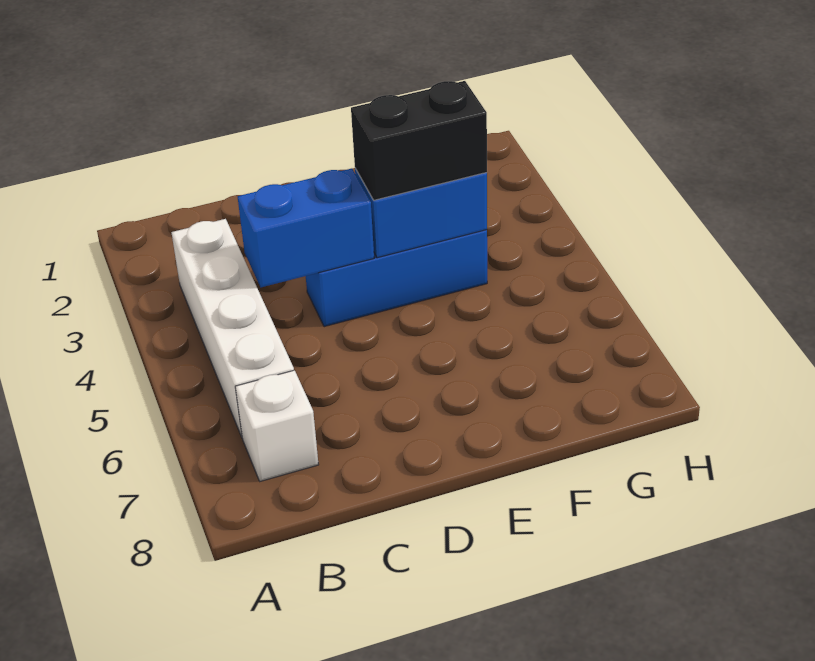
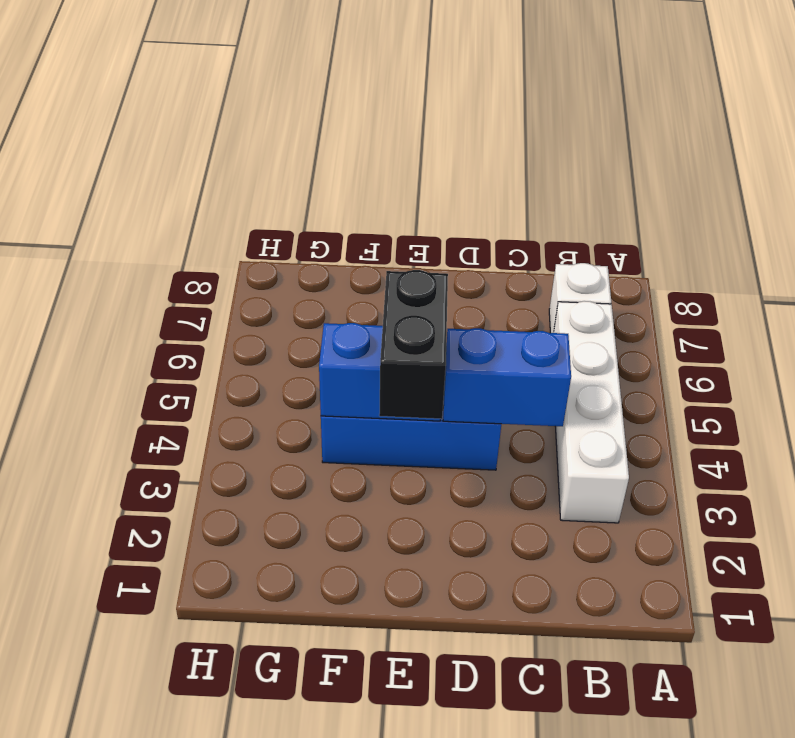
black 1x2 brick [351,81,487,200] -> black 1x2 brick turned to [379,270,448,419]

